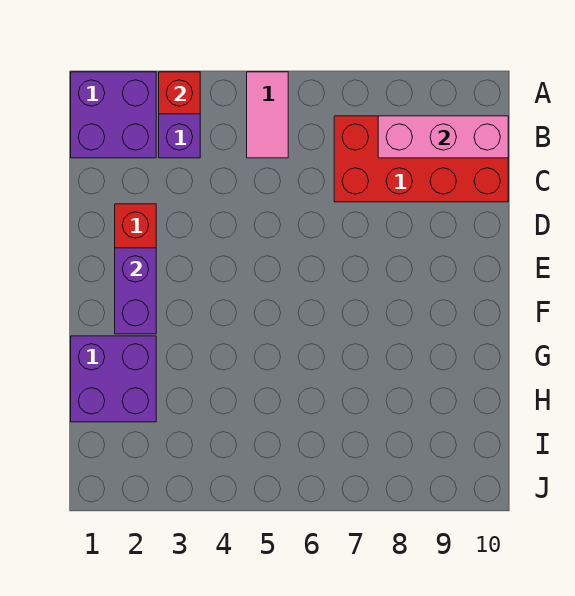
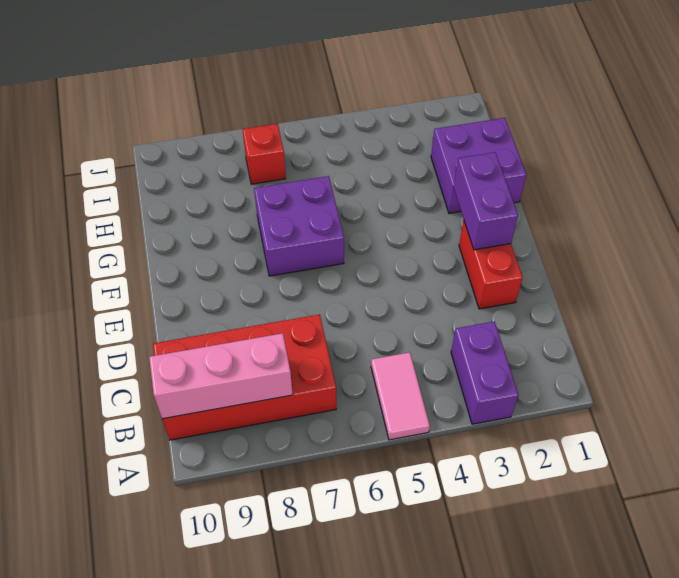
purple 2x2 brick [71,72,156,158] -> purple 2x2 brick moved to [254,176,344,276]
red 1x1 brick [159,72,200,114] -> red 1x1 brick moved to [242,124,286,184]

